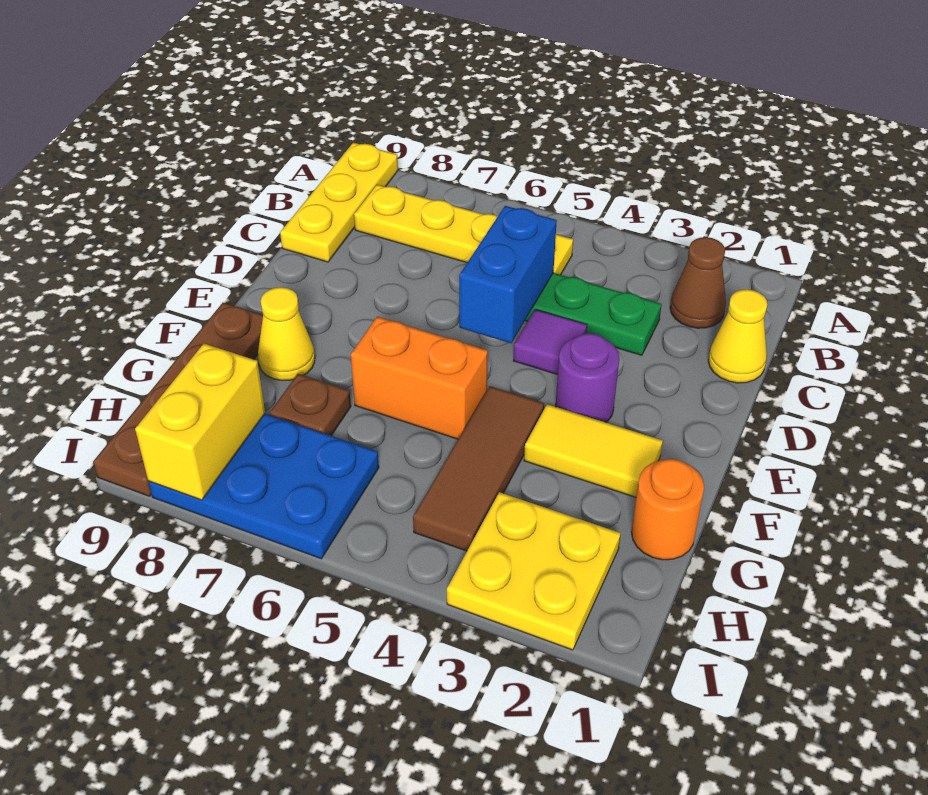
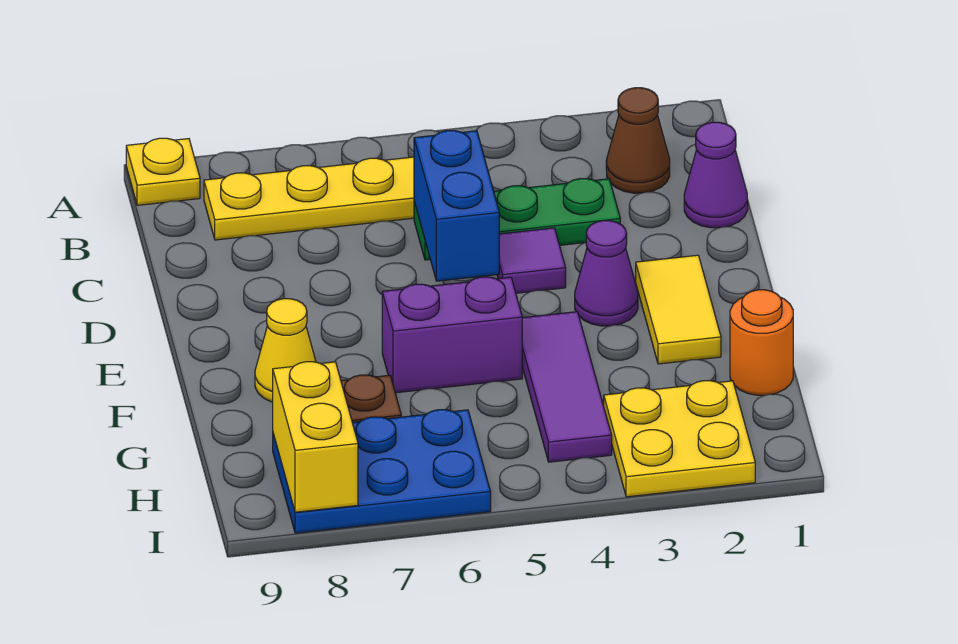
yellow 1x3 plate [280,143,398,262] -> yellow 1x1 plate [126,138,200,205]
yellow 1x1 cone [708,289,767,383] -> purple 1x1 cone [684,122,748,228]
purple 1x1 round brick [556,333,619,422] -> purple 1x1 cone [575,221,638,326]
yellow 1x2 tile [524,404,663,497] -> yellow 1x2 tile turned to [636,255,721,364]
brown 1x3 tile [413,386,544,551] -> purple 1x3 tile [522,312,612,462]
orange 1x2 brick [351,317,488,439] -> purple 1x2 brick [382,277,522,393]
brown 1x4 plate [93,303,263,496] -> none

